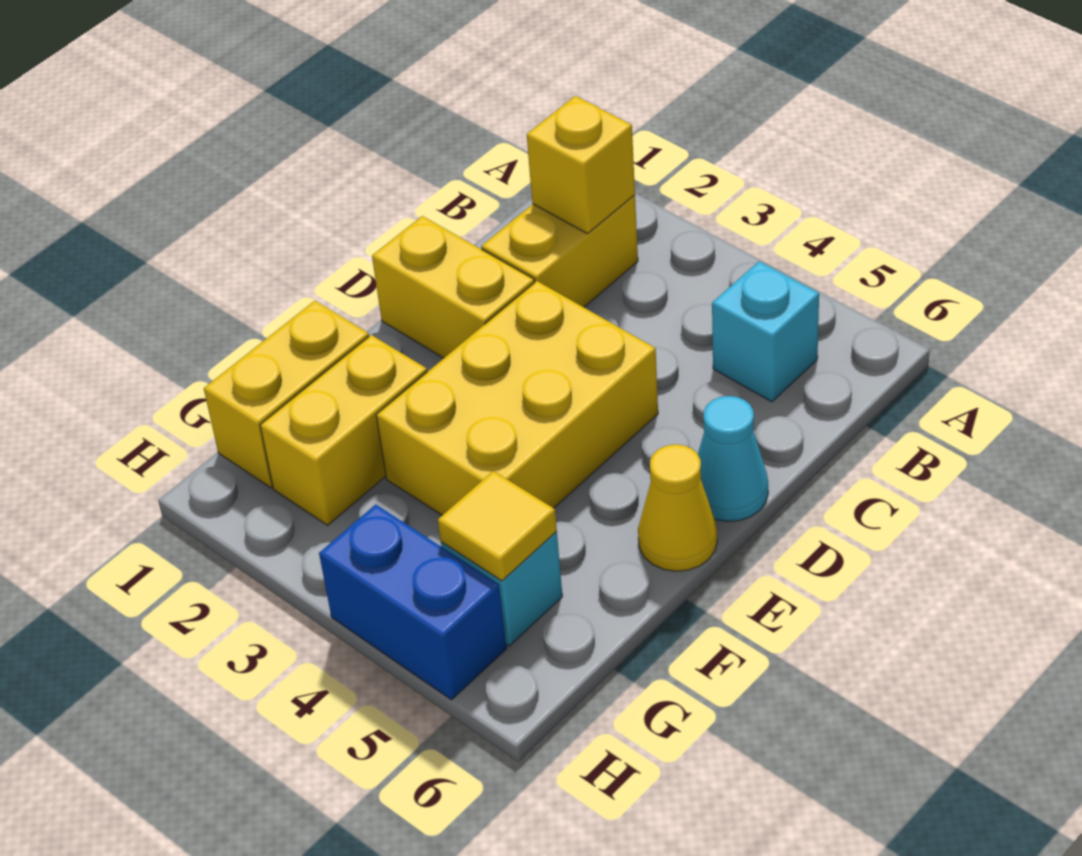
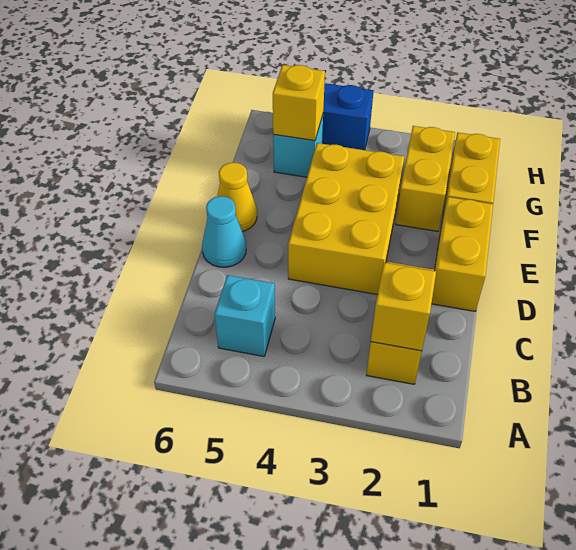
yellow 1x2 brick [372,216,534,358] -> yellow 1x2 brick turned to [432,197,493,311]
yellow 1x1 tile [438,471,557,581] -> yellow 1x1 brick [273,65,325,141]

